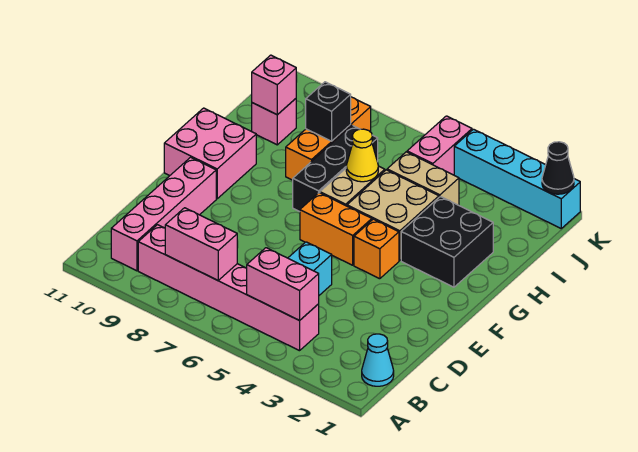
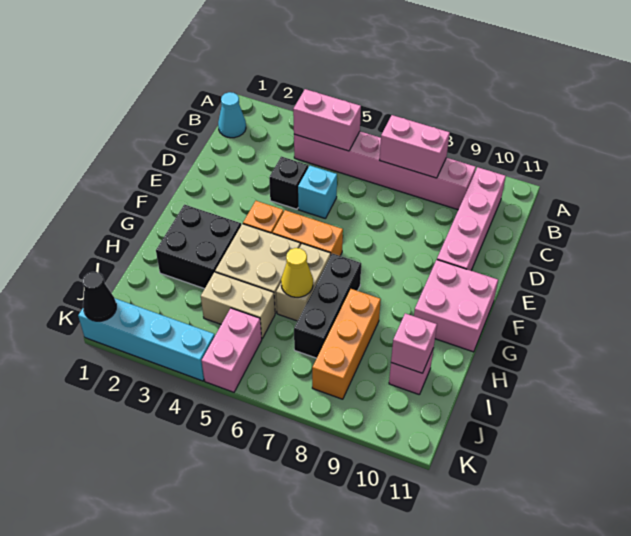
black 1x1 brick [306,82,351,141] -> black 1x1 brick moved to [269,156,308,209]

